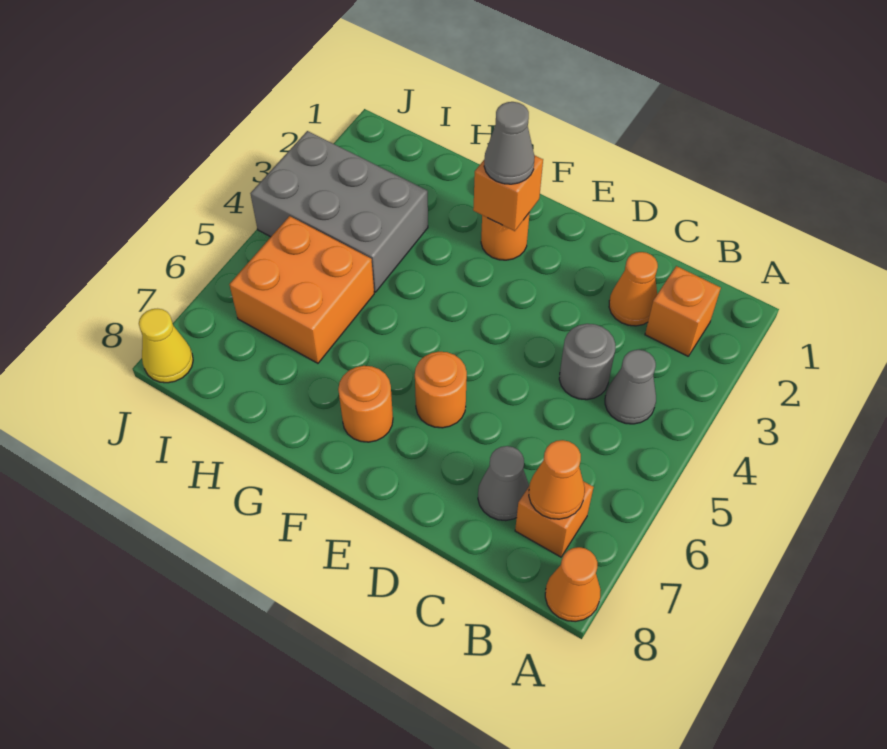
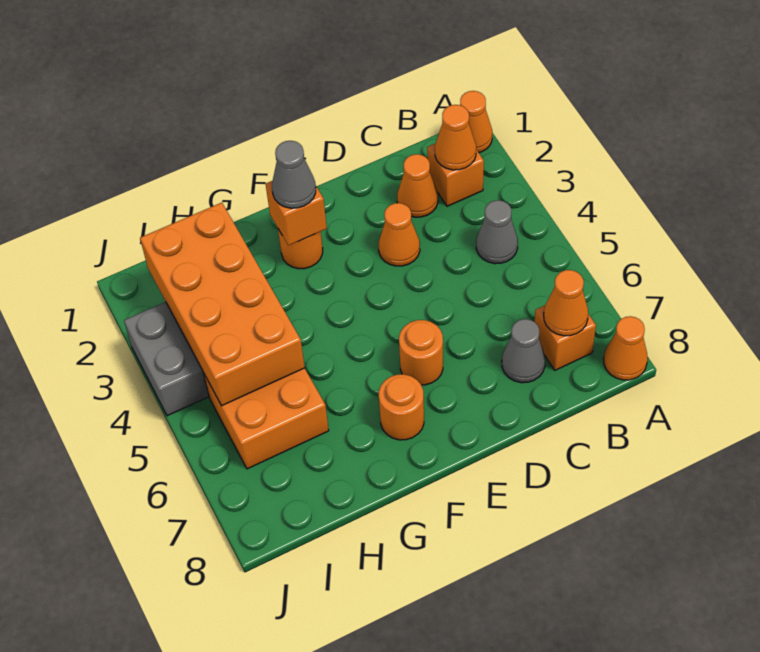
none -> orange 1x1 cone [460,91,492,153]
none -> orange 1x1 cone [435,105,476,170]
grey 1x1 round brick [559,324,615,400] -> none
none -> orange 1x1 cone [379,203,420,266]
none -> orange 2x4 brick [140,203,305,406]
yellow 1x1 cone [139,309,193,383] -> none

